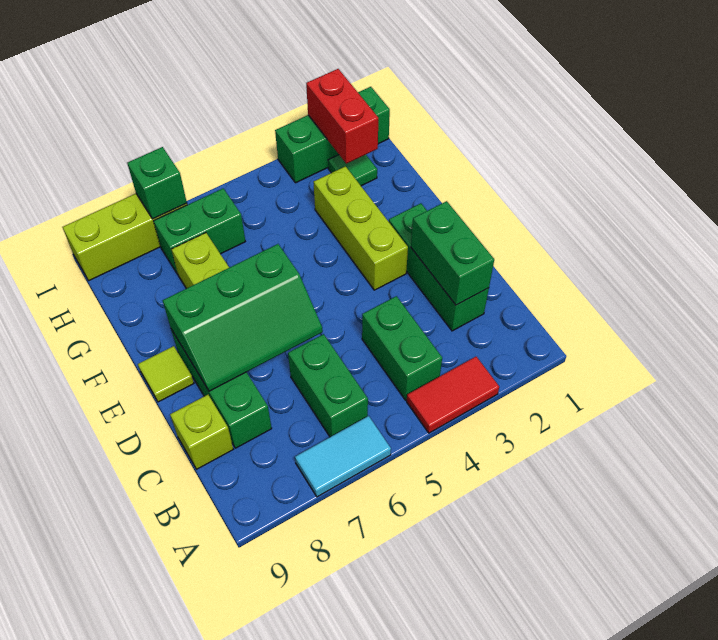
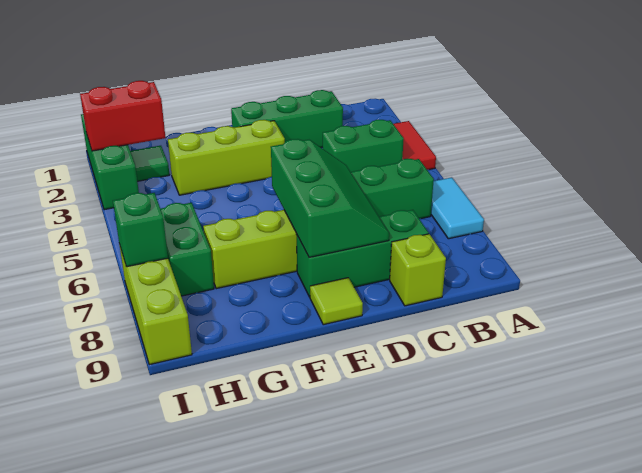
green 1x2 brick [411,201,494,305] -> none

